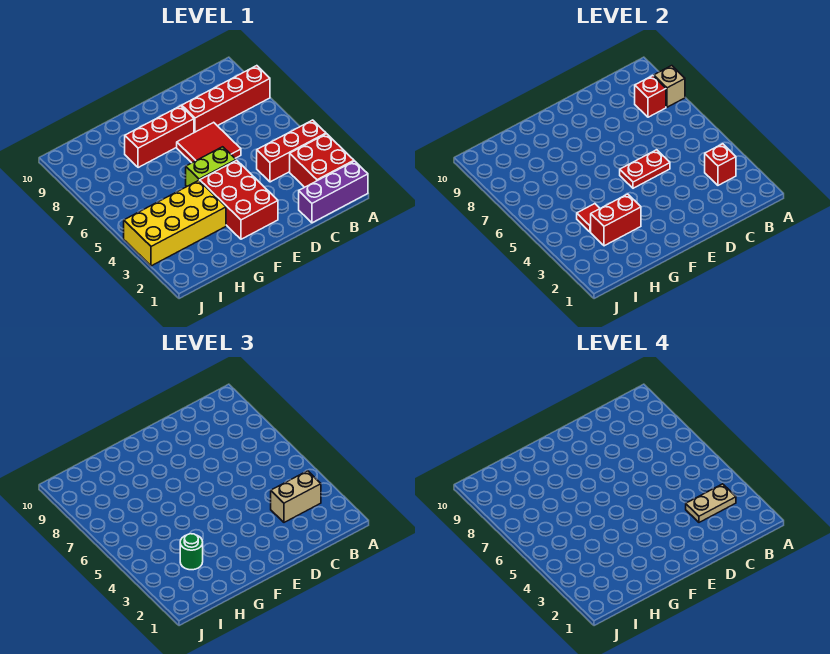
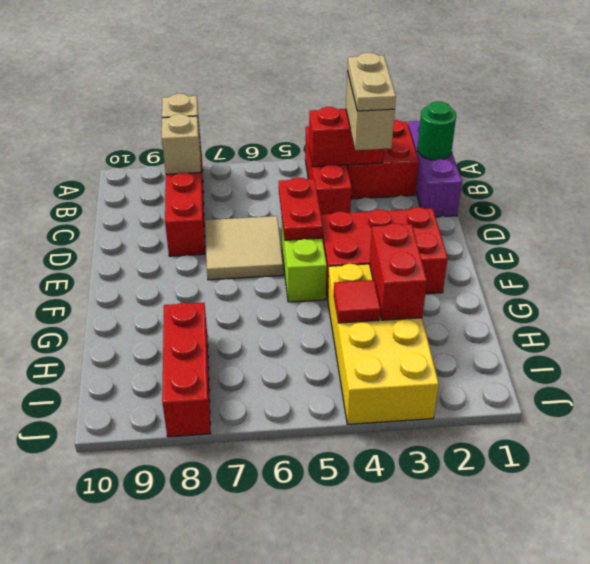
red 1x1 brick [705,144,736,185] -> red 1x2 brick [309,107,384,167]
red 1x1 brick [635,76,666,117] -> tan 1x1 brick [162,114,201,174]
red 2x2 tile [177,122,241,163] -> tan 2x2 tile [205,216,283,280]
red 1x3 brick [125,106,194,168] -> red 1x3 brick moved to [162,303,211,437]
green 1x1 round brick [180,534,203,570] -> green 1x1 round brick moved to [418,101,456,160]

